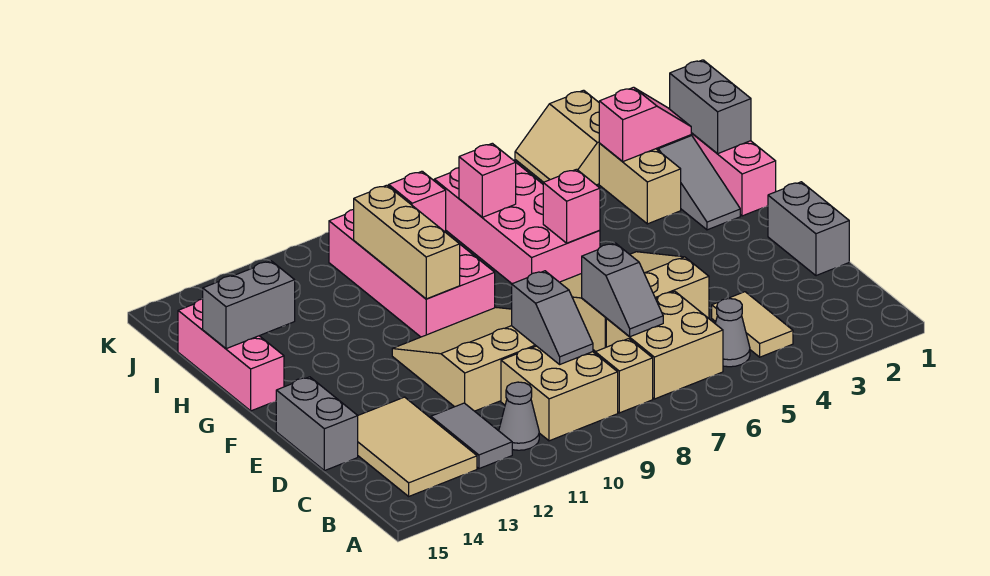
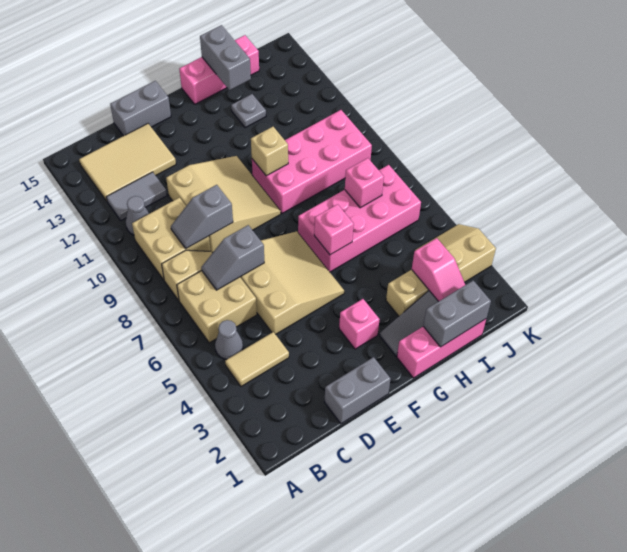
tan 1x3 brick [354,185,460,299] -> tan 1x1 brick [251,127,288,176]
none -> grey 1x1 plate [231,94,266,128]
pink 1x1 brick [389,171,446,232] -> pink 1x1 brick moved to [339,299,380,349]

